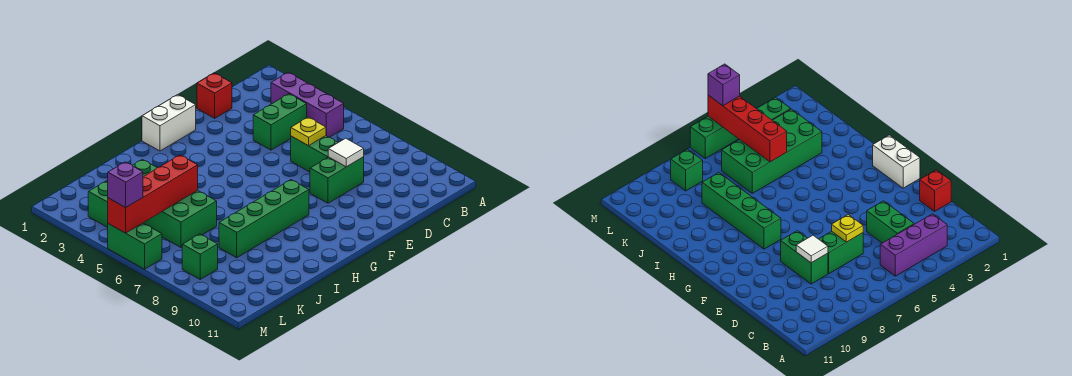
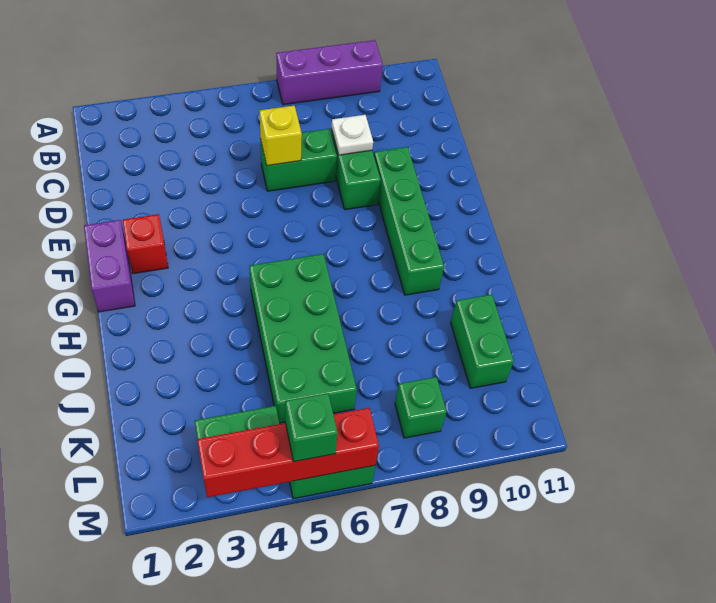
purple 1x3 brick [271,72,344,137] -> purple 1x3 brick moved to [276,40,383,105]
green 1x2 brick [253,94,307,150] -> green 1x2 brick moved to [451,295,514,388]
red 1x1 brick [197,73,232,118] -> red 1x1 brick moved to [123,214,168,274]
yellow 1x1 plate [291,117,326,146] -> yellow 1x1 brick [260,106,302,166]
white 1x1 tile [328,138,364,167] -> white 1x1 plate [331,115,373,155]
white 1x2 brick [142,95,196,151] -> purple 1x2 brick [84,220,135,312]
green 1x4 brick [219,180,309,258] -> green 1x4 brick moved to [374,147,444,295]
green 2x4 brick [107,159,217,247] -> green 2x4 brick turned to [249,254,357,423]
red 1x4 brick [108,155,198,233] -> red 1x4 brick turned to [197,408,379,497]
purple 1x1 brick [108,162,143,207] -> green 1x1 brick [285,393,338,462]

